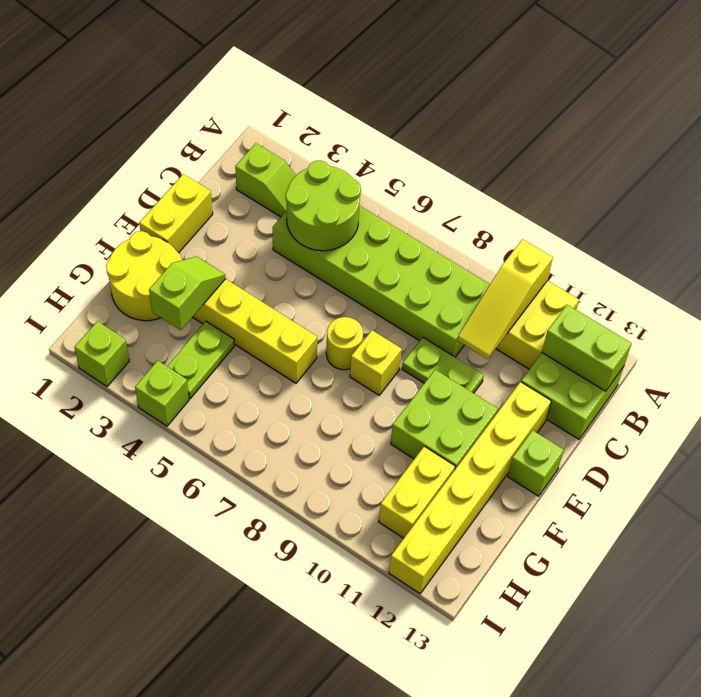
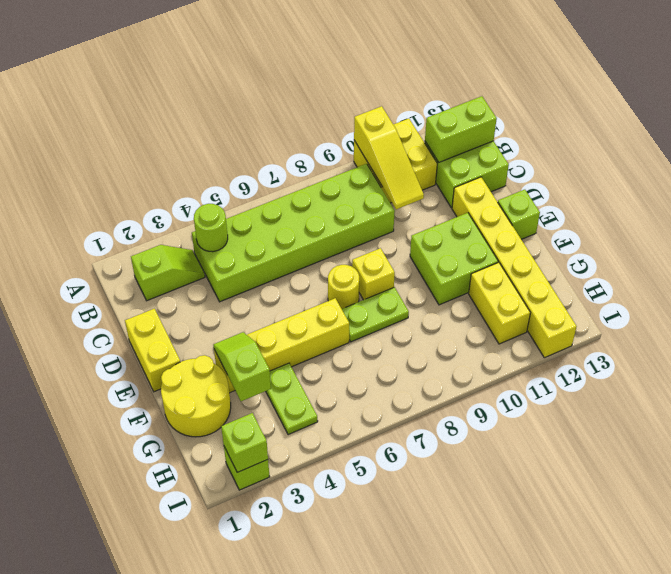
lime 2x2 round brick [286,160,361,251] -> lime 1x1 round brick [194,204,228,252]
lime 1x2 plate [402,338,484,393] -> lime 1x2 plate moved to [342,287,409,342]
lime 1x1 brick [135,361,189,426] -> lime 1x1 brick moved to [221,413,268,472]

